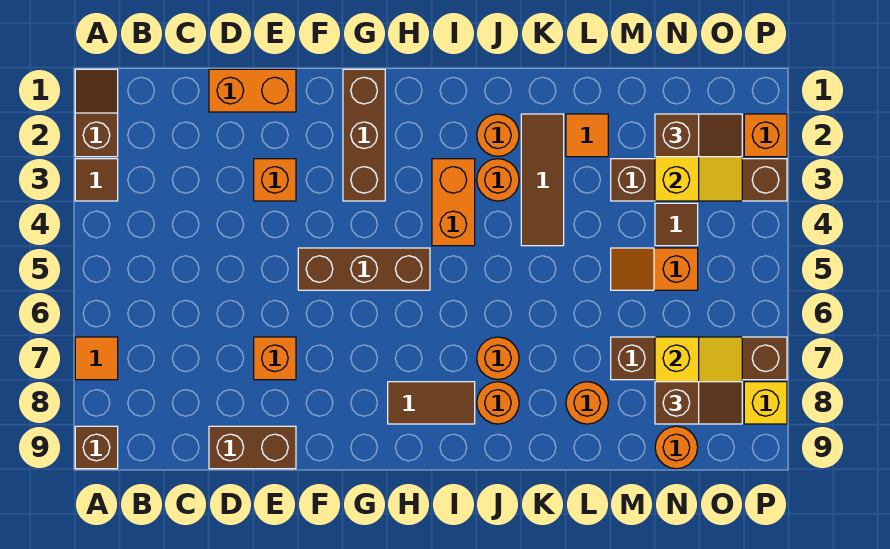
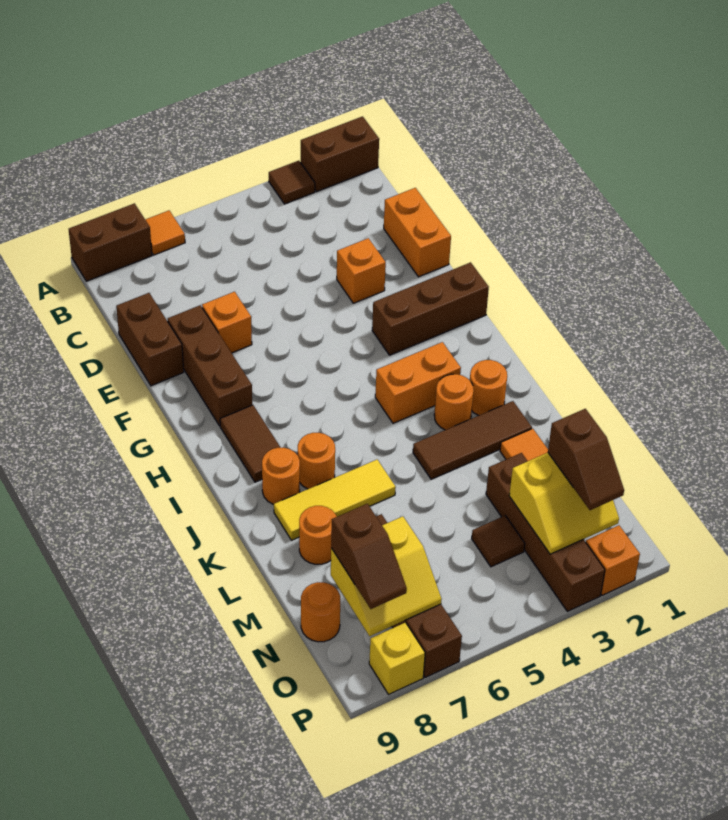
brown 1x2 slope [75,69,118,157] -> brown 1x2 brick [301,116,379,191]
brown 1x1 brick [75,426,118,469] -> brown 1x2 brick [69,203,152,281]
brown 1x3 brick [298,248,430,290] -> brown 1x3 brick moved to [168,305,252,426]
none -> yellow 1x3 tile [274,460,396,540]
orange 1x2 slope [611,248,698,290] -> none

